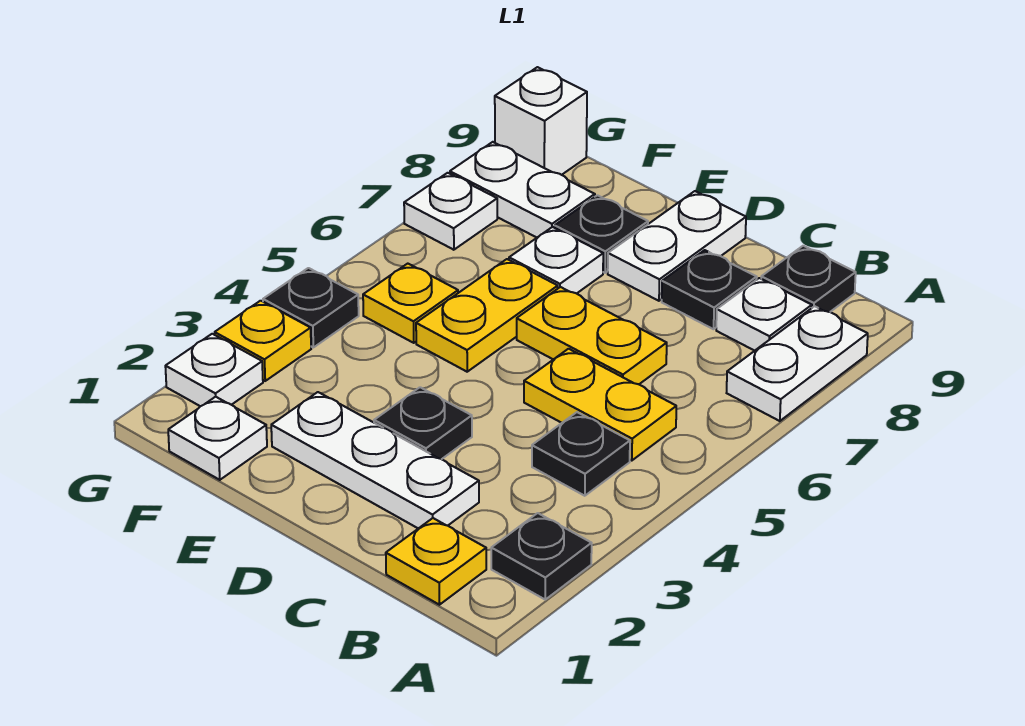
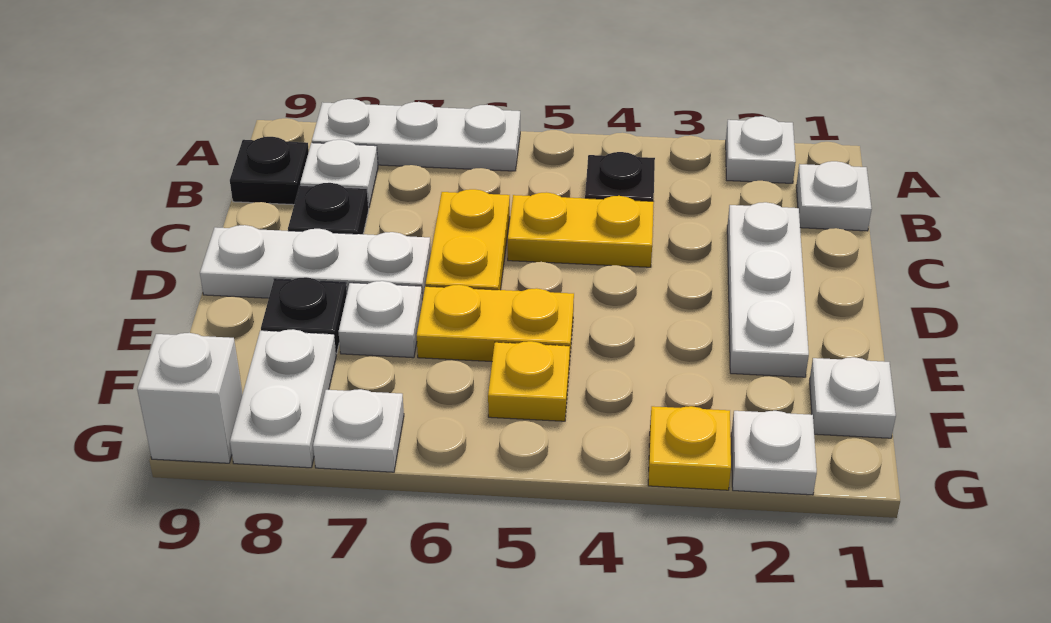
black 1x1 plate [491,513,592,599] -> white 1x1 plate [726,116,796,183]
white 1x2 plate [727,306,868,421] -> white 1x3 plate [312,99,520,171]
yellow 1x1 plate [386,518,486,605] -> white 1x1 plate [796,161,872,231]
yellow 1x2 plate [524,349,676,461] -> yellow 1x2 plate turned to [508,192,654,267]
black 1x1 plate [374,387,472,459] -> none
white 1x2 plate [608,191,746,301] -> white 1x3 plate [200,225,431,301]
black 1x1 plate [263,268,359,347] -> none

